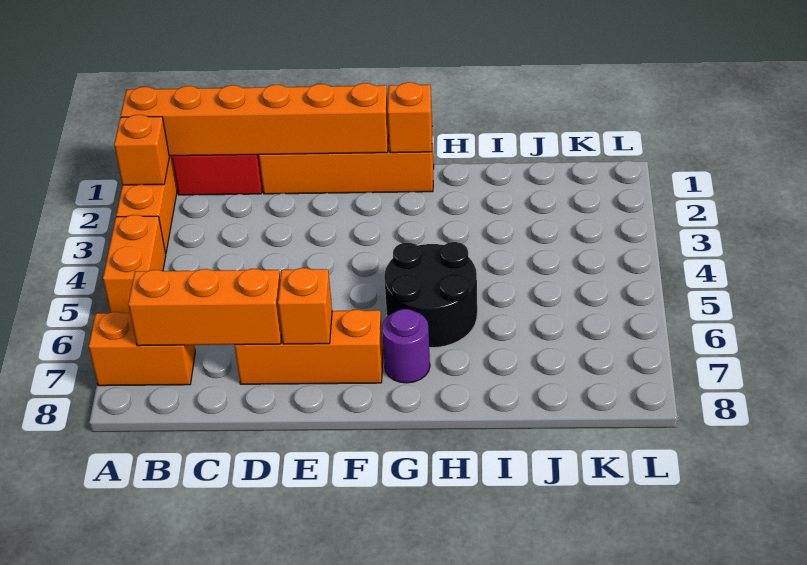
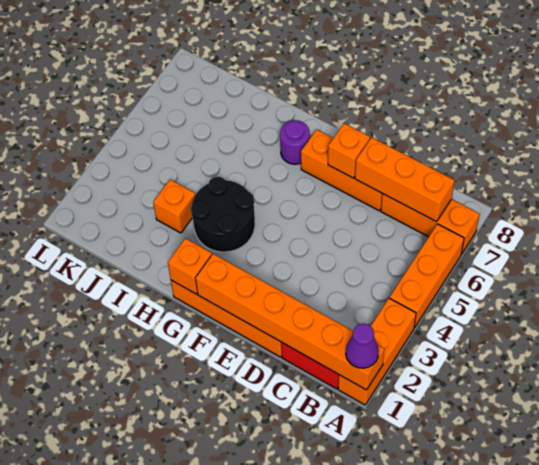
none -> purple 1x1 cone [346,324,379,368]
orange 1x1 brick [114,115,169,185] -> orange 1x1 brick moved to [153,179,195,233]
orange 1x2 brick [103,215,166,313] -> orange 1x3 brick [390,224,464,328]
orange 1x2 brick [89,312,195,386] -> orange 1x3 brick [381,194,480,254]
black 2x2 round brick [384,242,477,348] -> black 2x2 round brick moved to [191,176,255,252]

